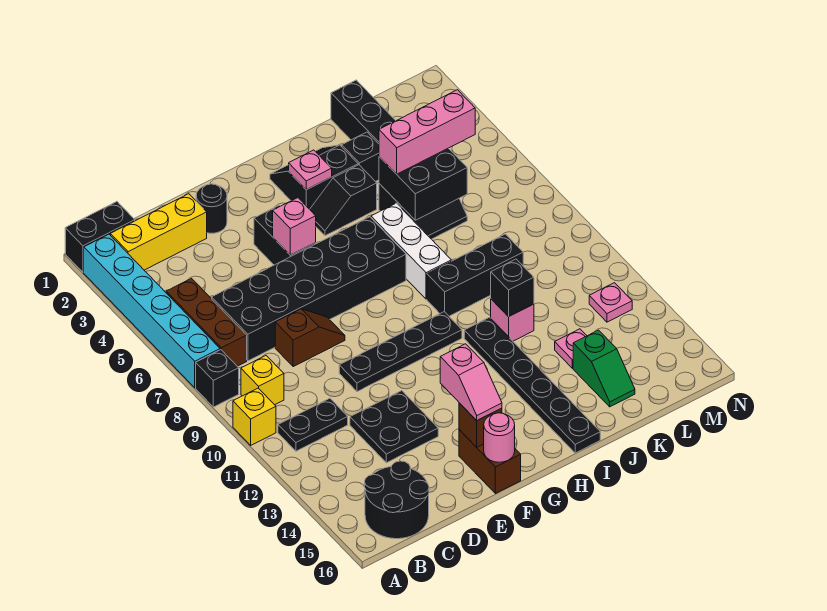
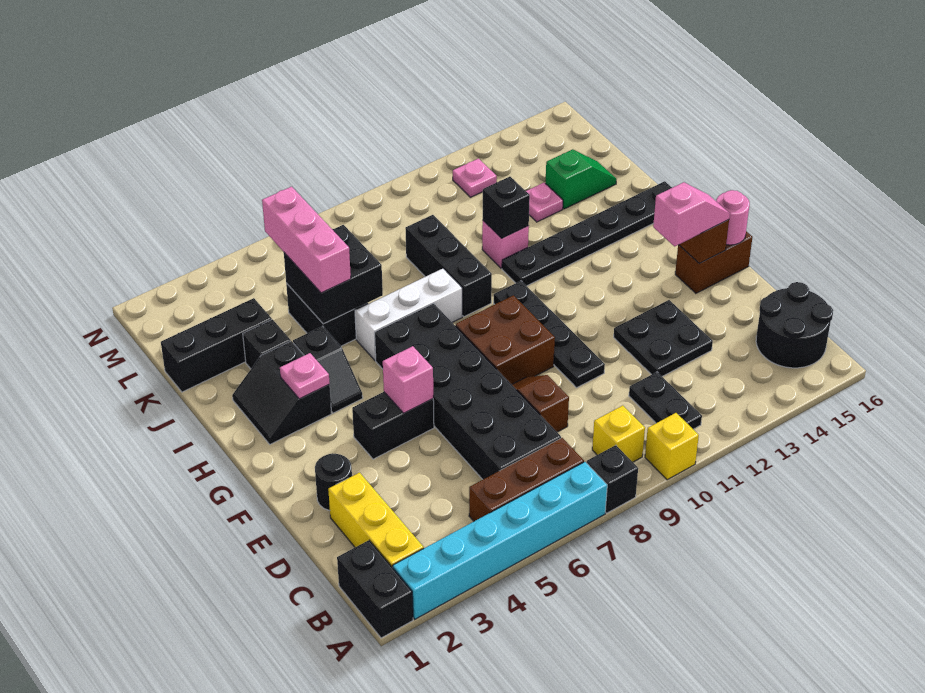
none -> brown 2x2 brick [456,295,555,385]

